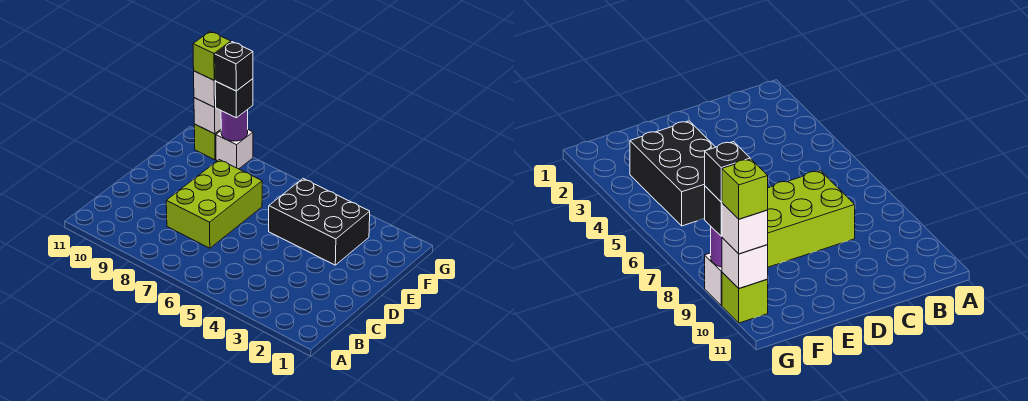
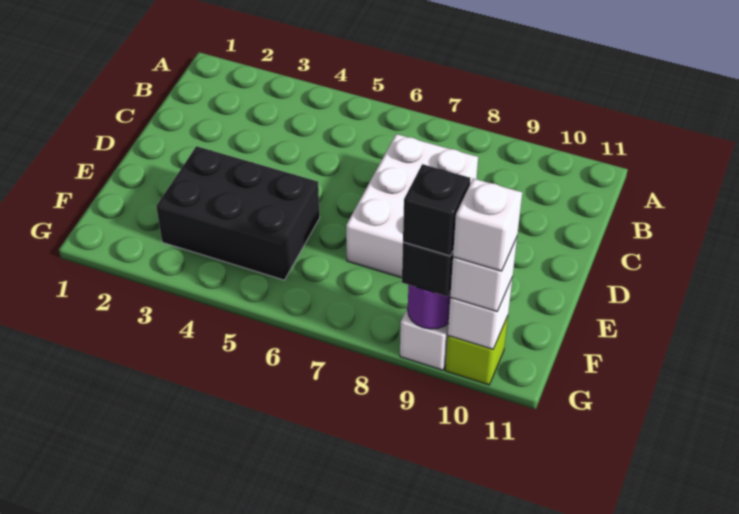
lime 2x3 brick [166,160,262,248] -> white 2x3 brick [346,134,478,278]
lime 1x1 brick [193,31,231,80] -> white 1x1 brick [453,179,522,271]

